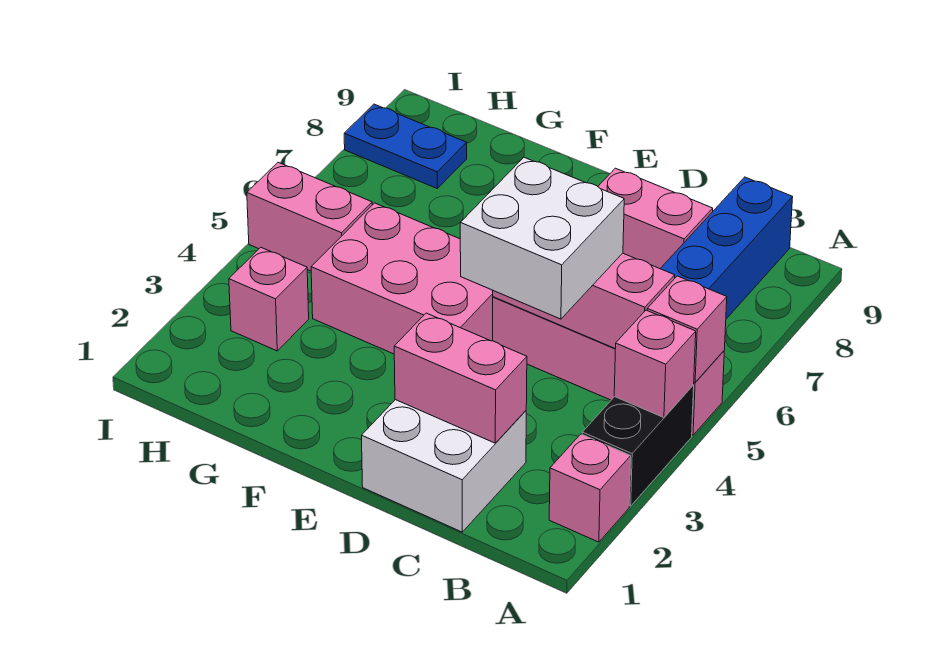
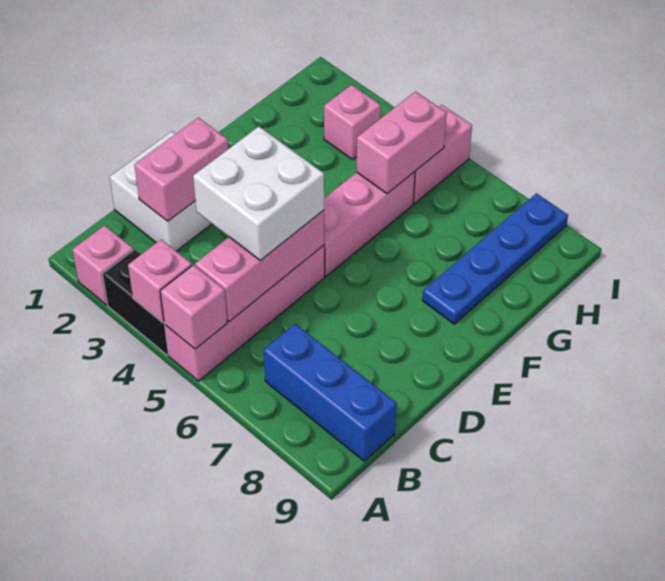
pink 1x2 brick [598,168,713,269] -> pink 1x2 brick moved to [356,92,447,194]
pink 2x3 brick [311,203,493,354] -> pink 1x3 brick [324,172,415,276]
blue 1x2 plate [344,104,467,188] -> blue 1x4 plate [423,194,568,324]

